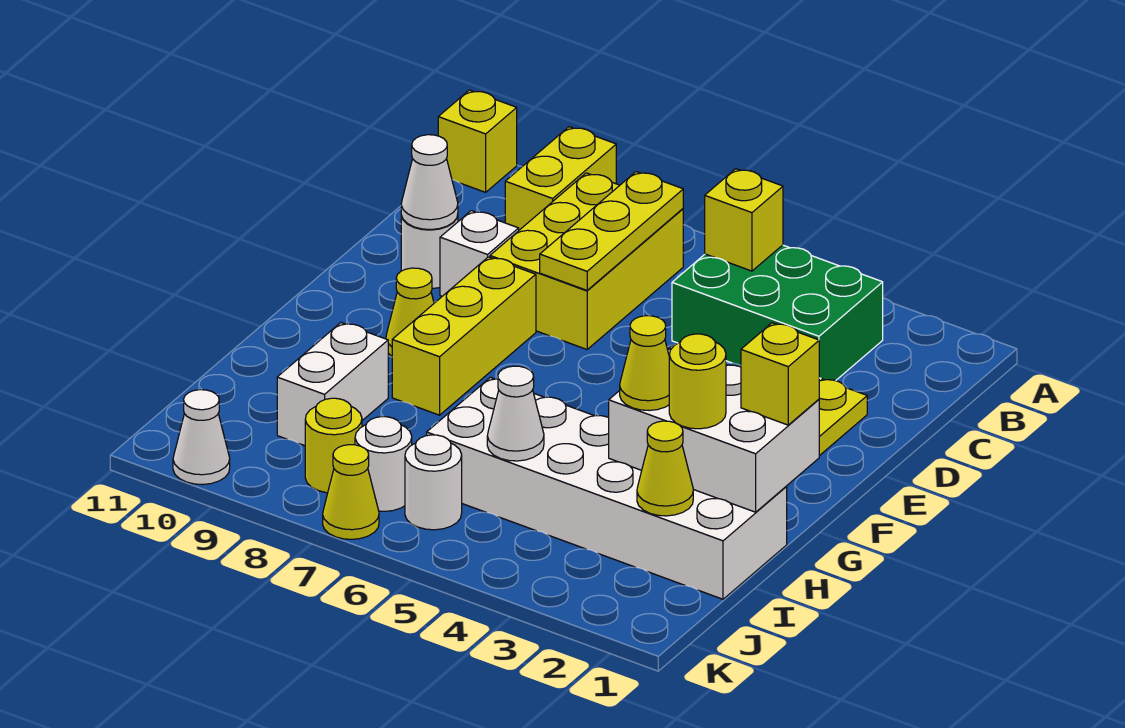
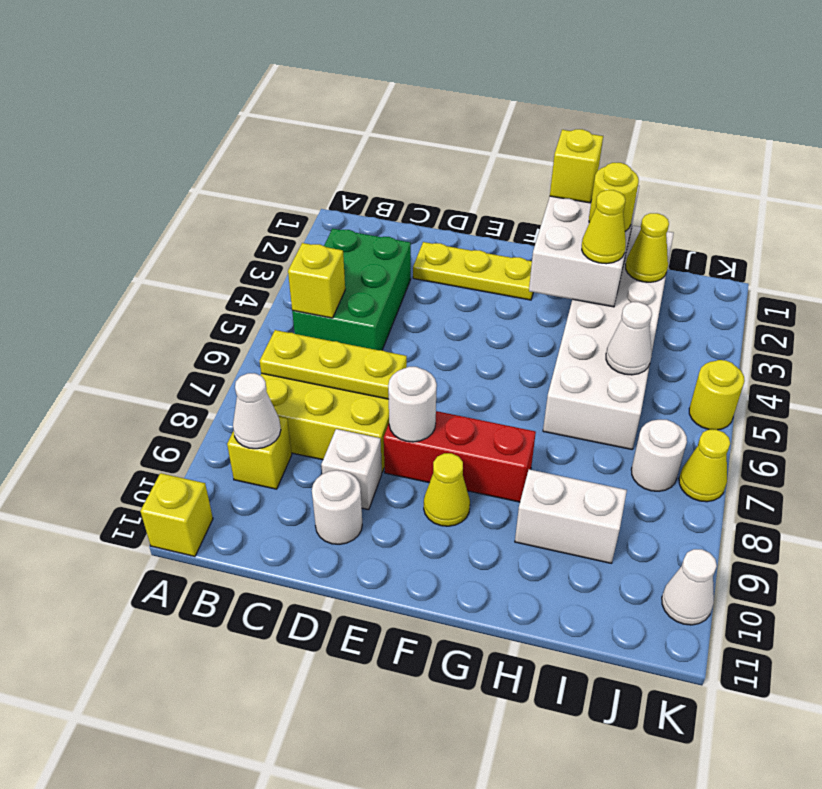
yellow 1x2 brick [505,127,616,230] -> yellow 1x1 brick [227,417,292,489]
white 1x1 cone [401,135,458,230] -> white 1x1 cone moved to [233,373,281,449]
yellow 1x3 brick [392,257,536,415] -> red 1x3 brick [384,411,536,502]
white 1x1 round brick [405,435,462,530] -> white 1x1 round brick moved to [388,367,437,442]
yellow 1x1 round brick [305,398,362,493] -> yellow 1x1 round brick moved to [689,360,744,430]

